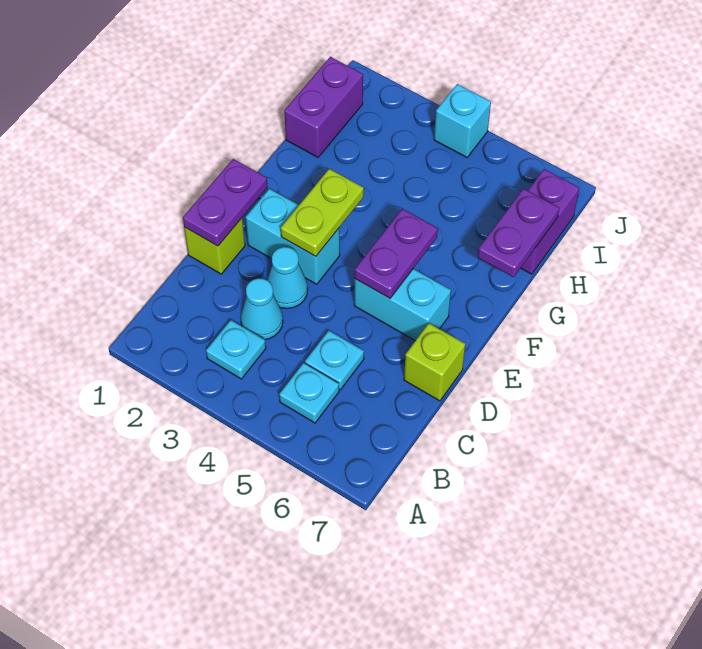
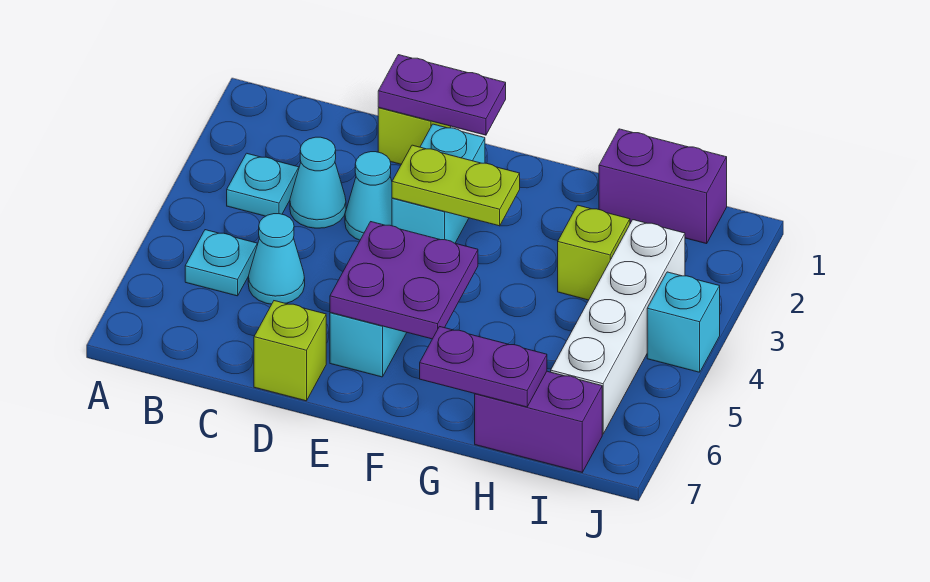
cyan 1x1 plate [305,331,364,390] -> cyan 1x1 cone [248,214,305,304]
purple 1x2 plate [355,209,438,298] -> purple 2x2 plate [330,222,478,339]
none -> lime 1x1 brick [558,205,630,300]
none -> white 1x4 brick [551,220,685,434]

